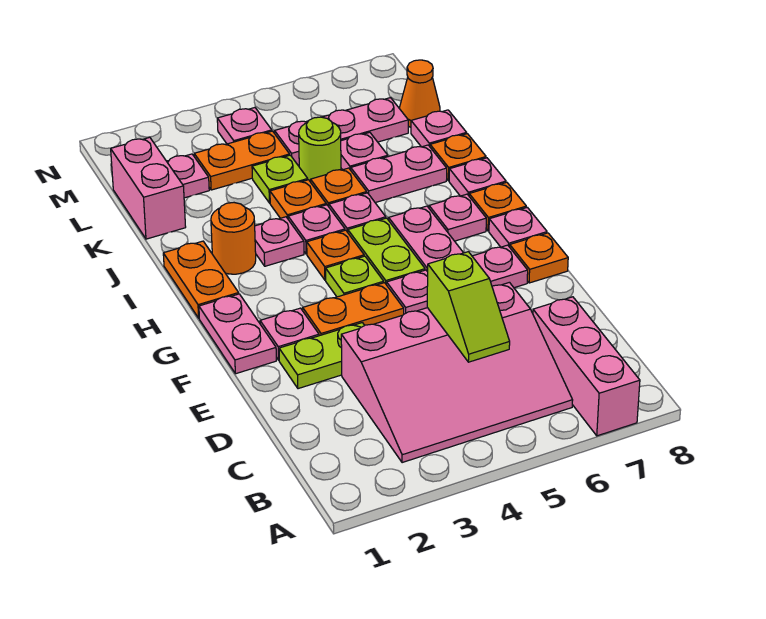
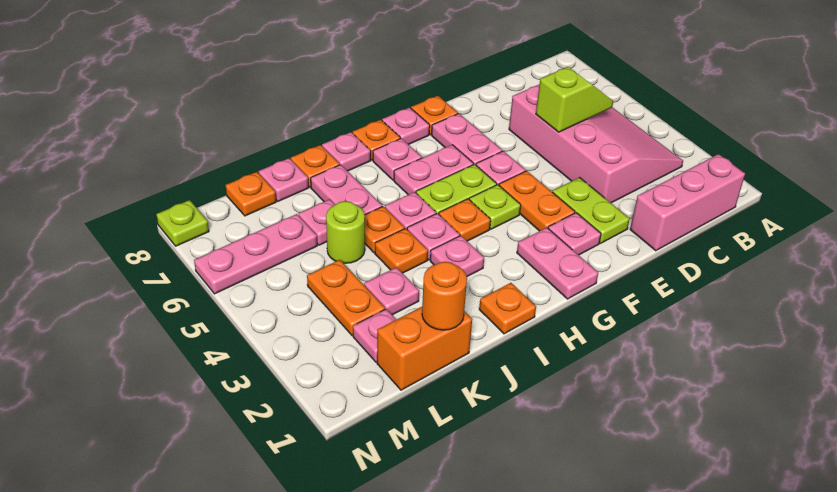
pink 1x3 brick [533,297,640,436] -> pink 1x3 brick moved to [630,154,745,251]
pink 1x2 plate [199,294,276,374] -> pink 1x2 plate turned to [517,228,598,299]
orange 1x2 plate [163,241,239,318] -> orange 1x1 plate [479,283,536,334]
orange 1x1 round brick [211,203,256,274] -> orange 1x1 round brick moved to [422,262,467,330]
pink 1x2 brick [111,137,186,239] -> orange 1x2 brick [377,307,472,390]
lime 1x1 plate [252,155,308,203] -> lime 1x1 plate moved to [156,200,209,246]
pink 1x3 plate [275,98,408,165] -> pink 1x3 plate turned to [194,214,317,294]
orange 1x1 cone [400,60,440,127] -> orange 1x1 plate [225,172,276,216]
pink 1x1 plate [217,108,272,144] -> pink 1x1 plate moved to [364,267,419,315]

